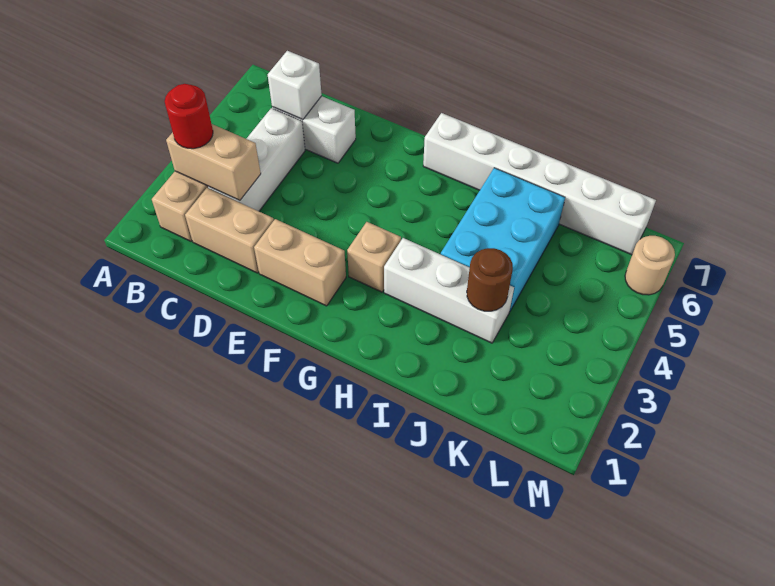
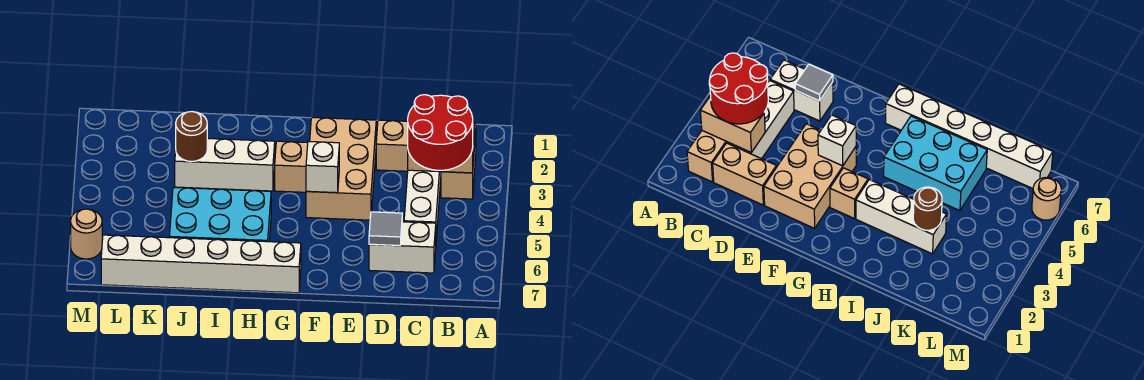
red 1x1 round brick [165,84,213,149] -> red 2x2 round brick [408,95,473,170]
white 1x1 brick [268,51,322,120] -> white 1x1 brick moved to [306,141,339,193]
none -> grey 1x1 tile [369,212,402,245]
tan 1x2 brick [254,219,346,306] -> tan 2x3 brick [306,118,376,220]
cyan 2x3 brick [441,168,565,312] -> cyan 2x3 brick turned to [169,187,271,242]

